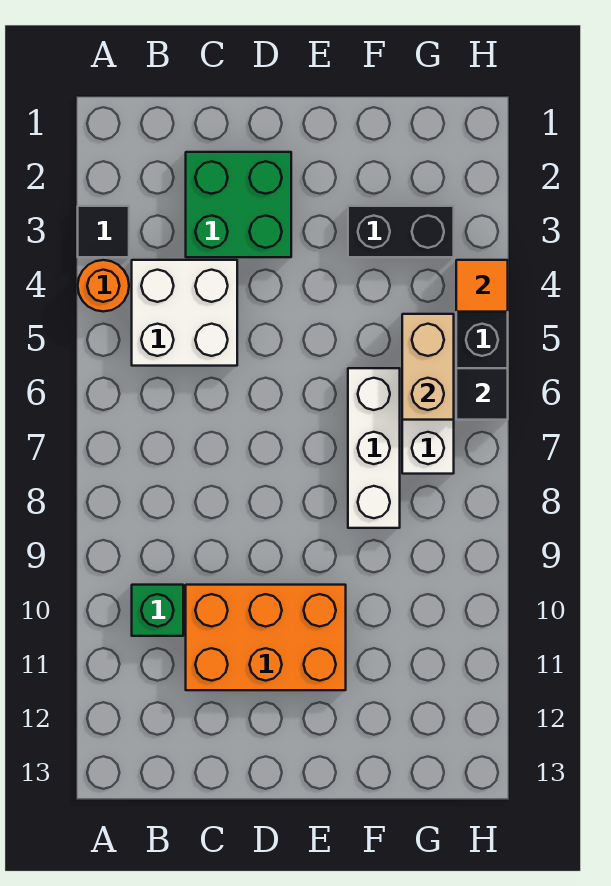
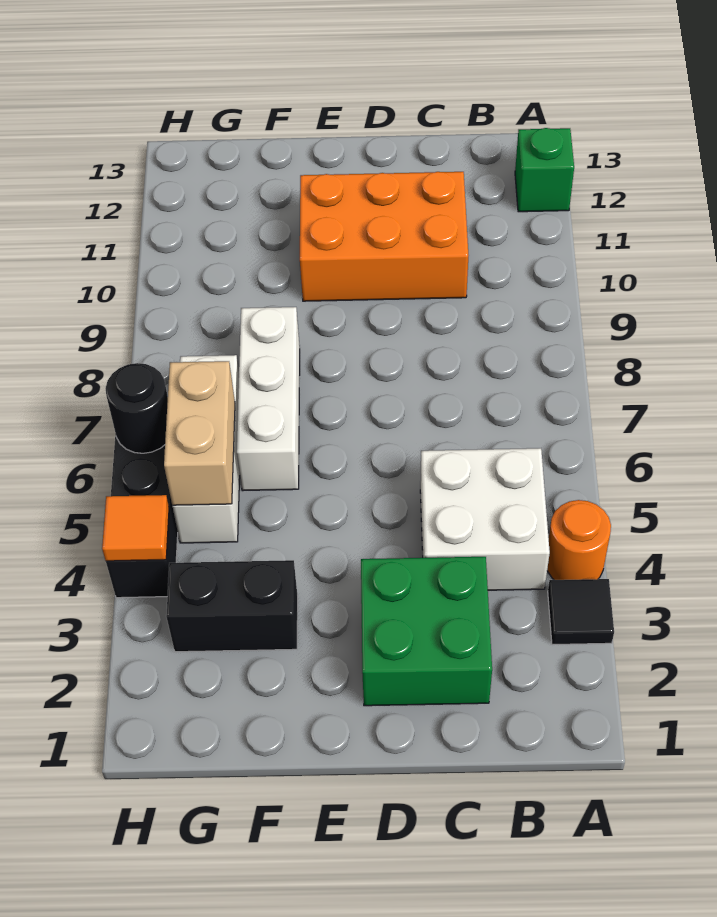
green 1x1 brick [132,585,183,636] -> green 1x1 brick moved to [515,128,574,212]
black 1x1 tile [456,368,508,420] -> black 1x1 round brick [106,363,168,453]

